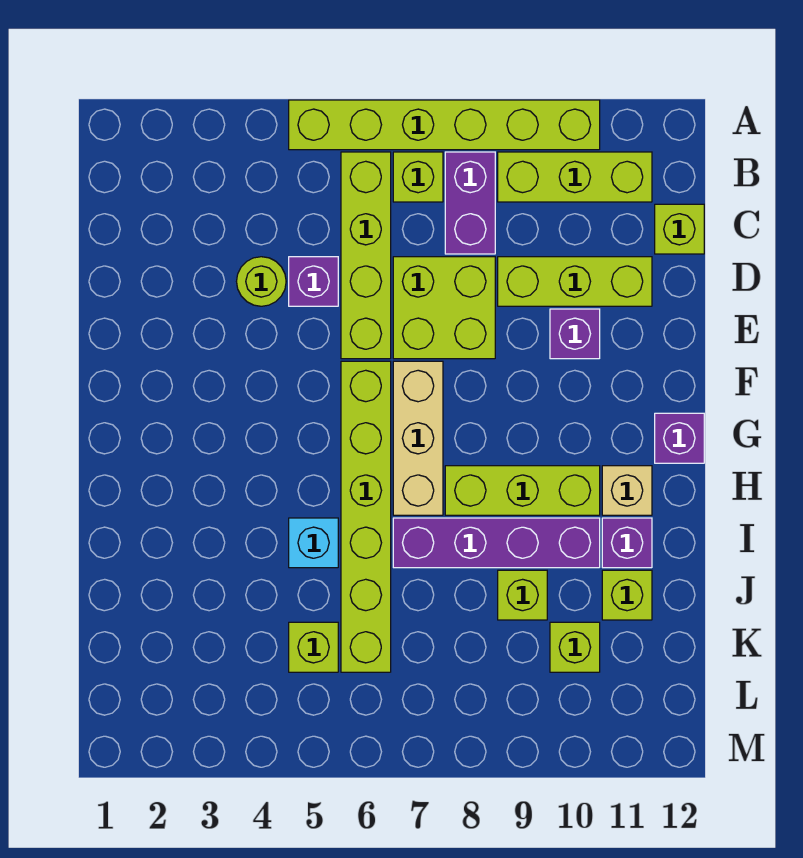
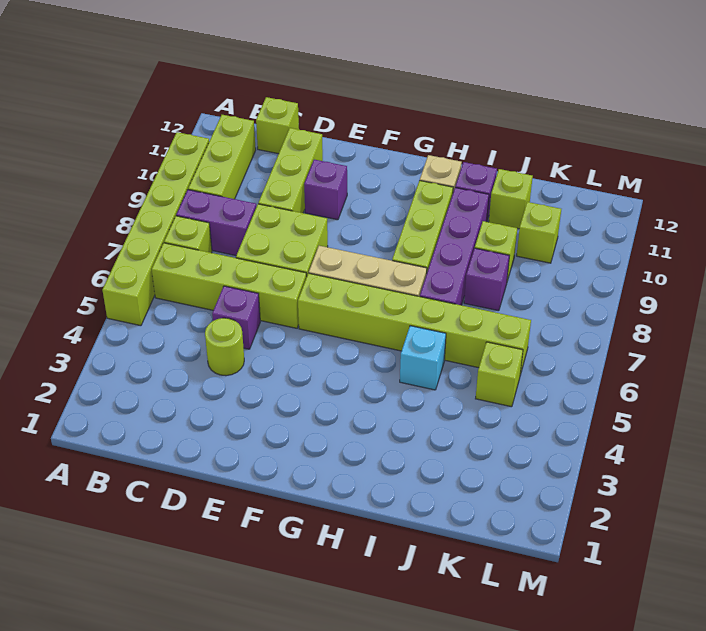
purple 1x1 brick [655,413,704,463] -> purple 1x1 brick moved to [464,248,510,311]

